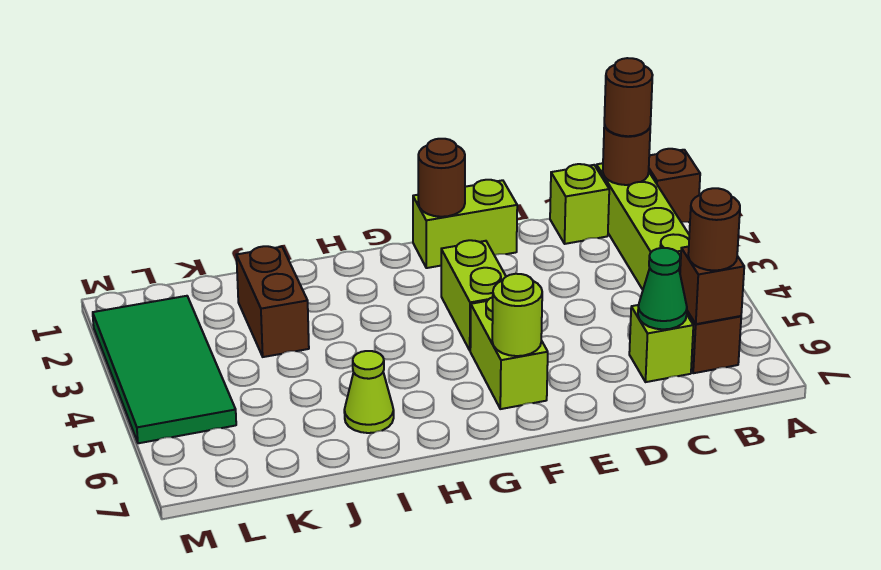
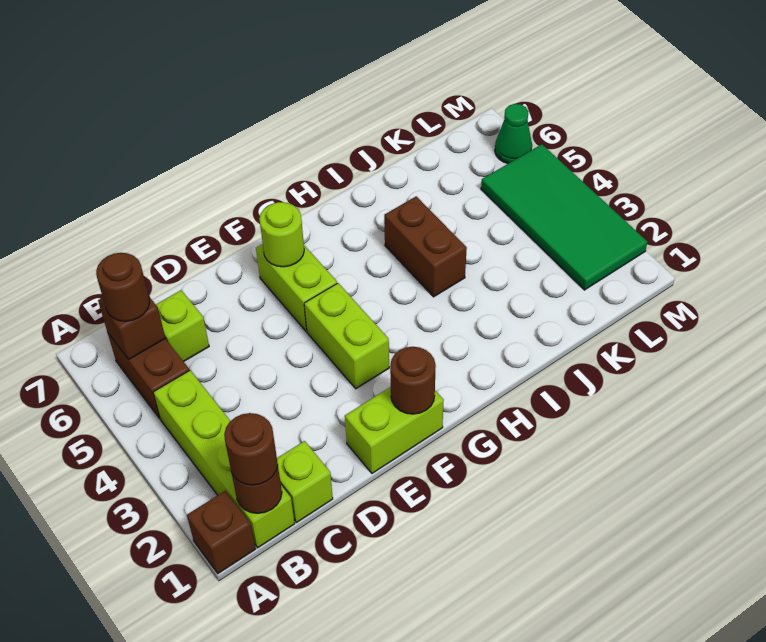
green 1x1 cone [638,248,687,329] -> green 1x1 cone moved to [495,104,532,164]
lime 1x1 cone [344,351,394,433] -> none
brown 1x2 brick [236,246,309,357] -> brown 1x2 brick moved to [384,196,467,297]

